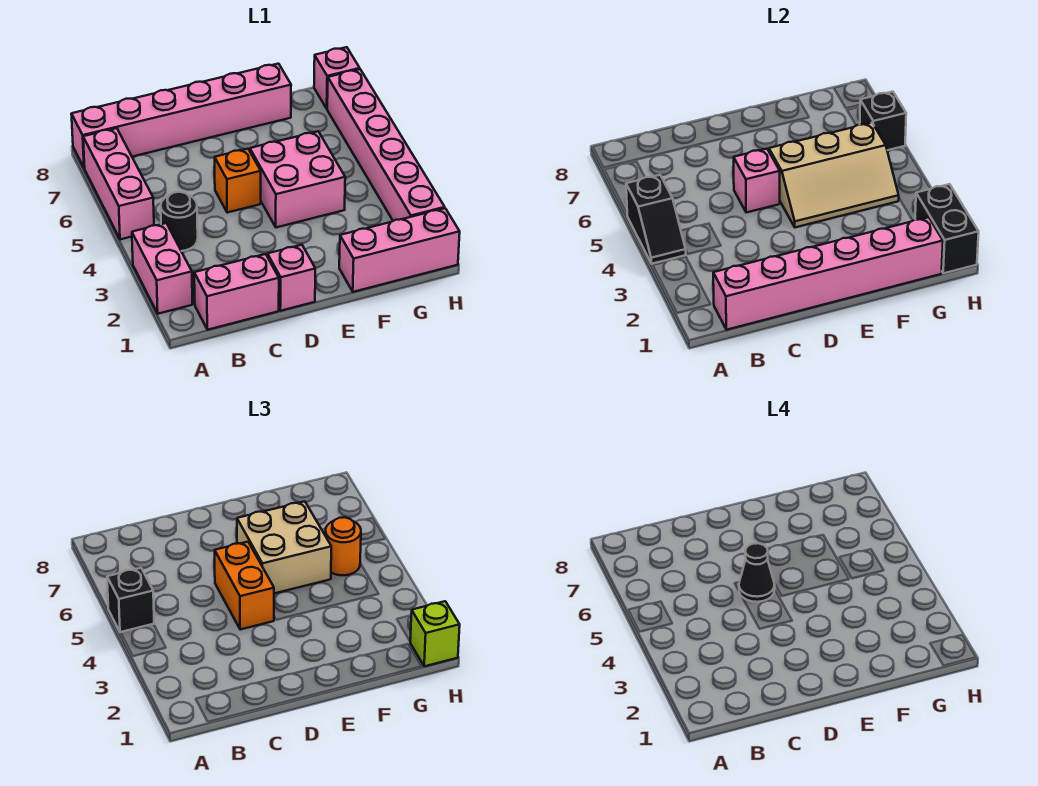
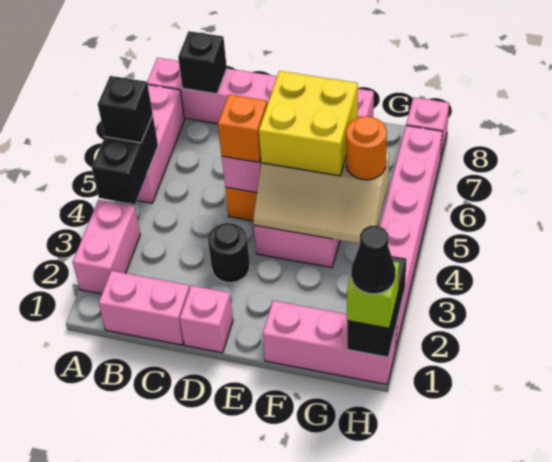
black 1x2 slope [626,175,686,264] -> black 1x2 brick [92,115,158,204]
pink 1x6 brick [713,217,943,330] -> none
black 1x1 round brick [161,192,198,251] -> black 1x1 round brick moved to [208,223,250,283]
orange 1x2 brick [215,542,274,629] -> orange 1x1 brick [218,95,267,162]
black 1x1 cone [739,543,775,602] -> black 1x1 cone moved to [351,226,396,294]
tan 2x2 brick [237,501,331,593] -> yellow 2x2 brick [259,71,358,176]
black 1x1 brick [860,92,906,150] -> black 1x1 brick moved to [178,31,227,94]

